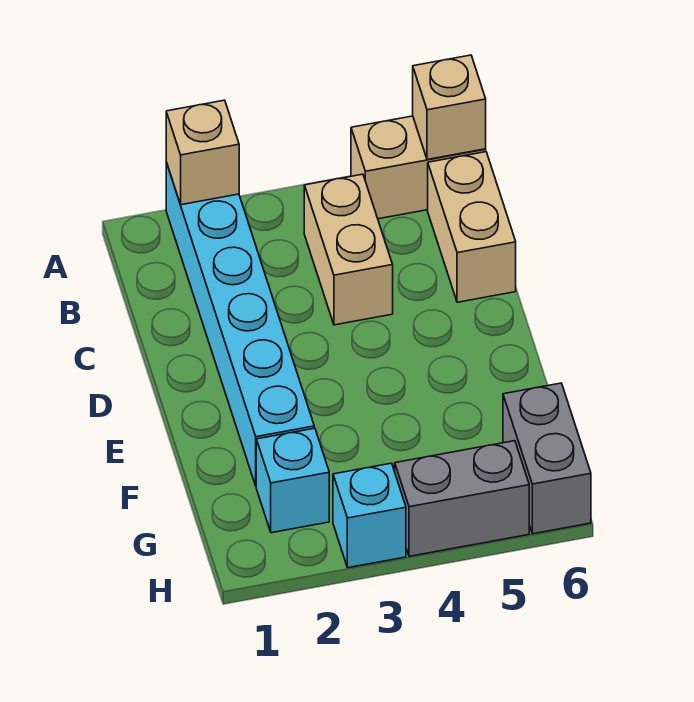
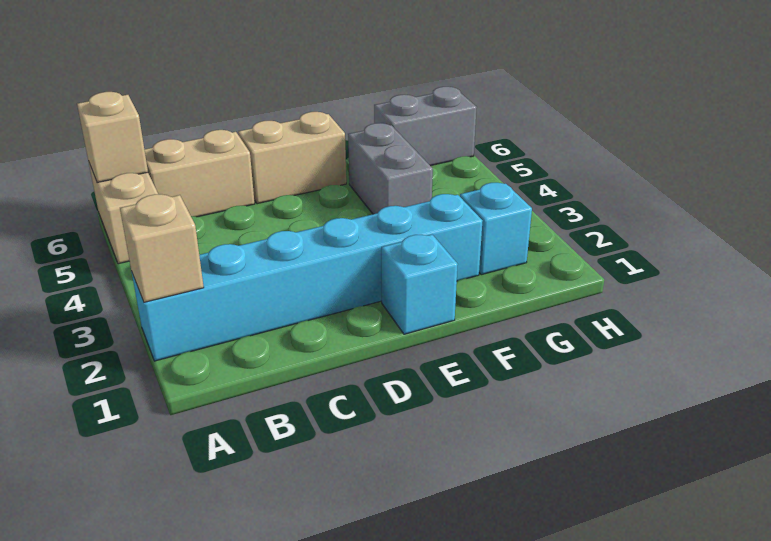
tan 1x2 brick [304,174,393,325] -> tan 1x2 brick moved to [238,112,346,204]
cyan 1x1 brick [333,463,406,568] -> cyan 1x1 brick moved to [381,235,458,334]
grey 1x2 brick [395,441,529,556] -> grey 1x2 brick moved to [348,123,433,214]

